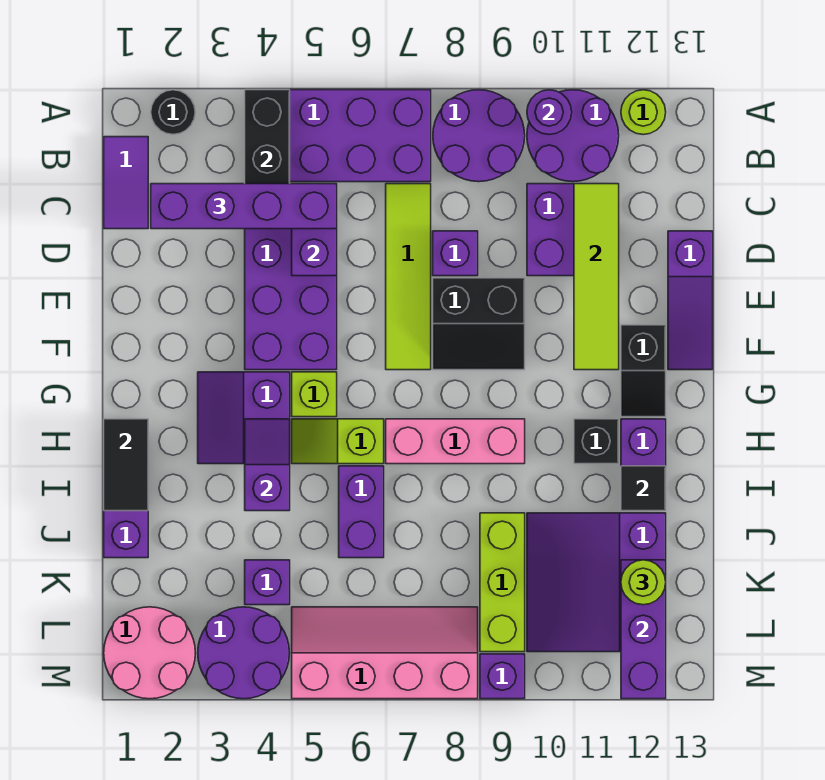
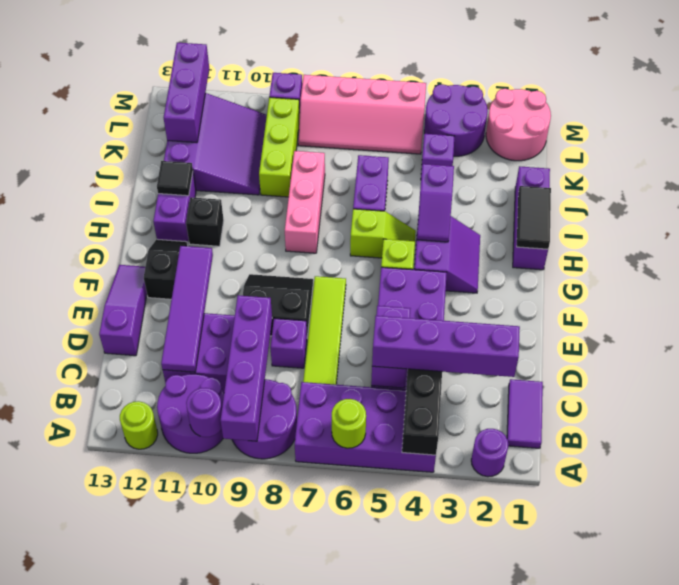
black 1x1 round brick [151,90,195,134] -> purple 1x1 round brick [471,429,509,477]
none -> purple 1x4 brick [221,295,272,441]
lime 1x4 tile [574,184,619,370] -> purple 1x4 tile [161,246,213,372]
pink 1x3 brick [386,419,525,464] -> pink 1x3 brick turned to [285,151,325,253]
lime 1x1 round brick [621,560,666,605] -> lime 1x1 round brick moved to [332,399,366,448]

